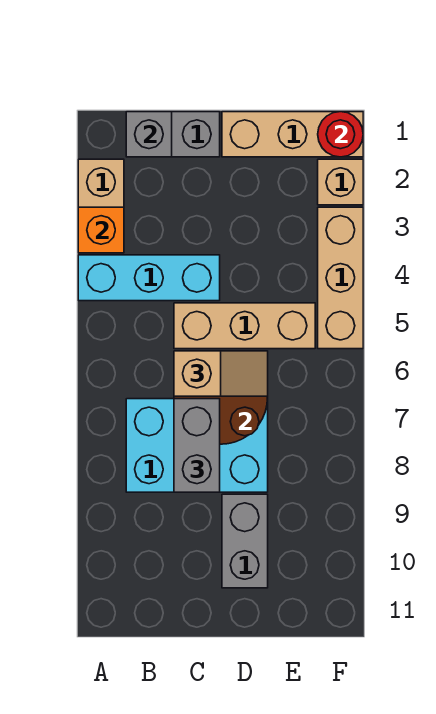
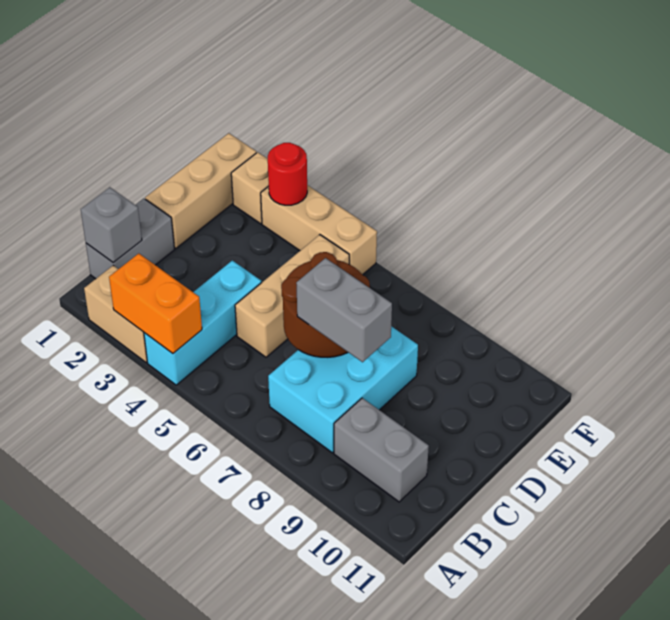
orange 1x1 brick [78,207,124,253] -> orange 1x2 brick [109,253,202,353]
tan 1x2 slope [174,351,268,396] -> none
grey 1x2 brick [222,494,268,588] -> grey 1x2 brick moved to [334,398,429,502]
red 1x1 round brick [318,112,363,157] -> red 1x1 round brick moved to [268,143,307,205]

